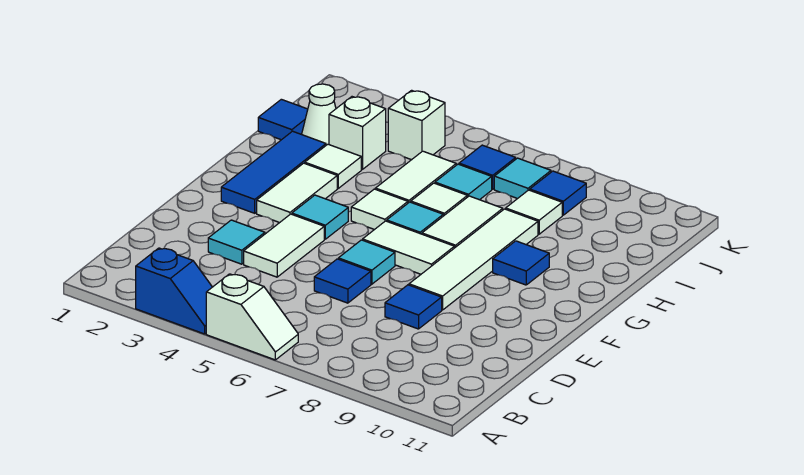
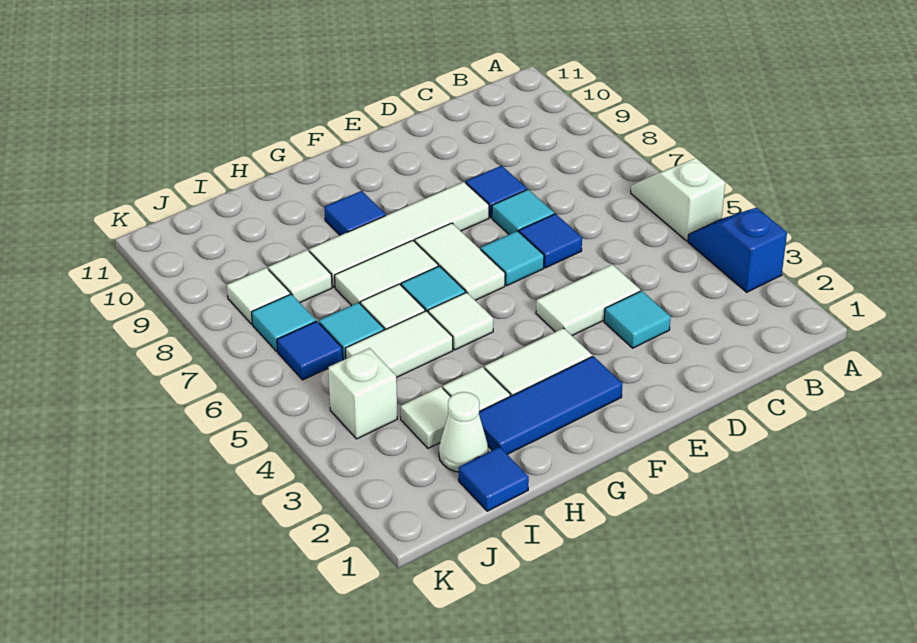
cyan 1x1 tile [292,195,348,239] -> cyan 1x1 tile moved to [492,190,554,234]
white 1x1 brick [329,97,386,169] -> white 1x1 tile [401,387,451,448]
blue 1x1 tile [530,171,586,215] -> white 1x1 tile [227,268,290,324]

